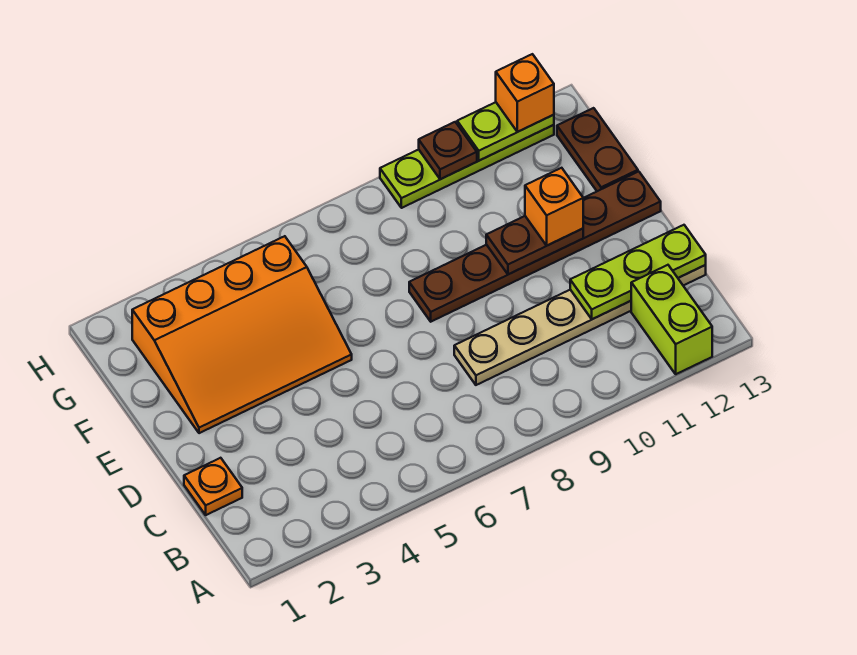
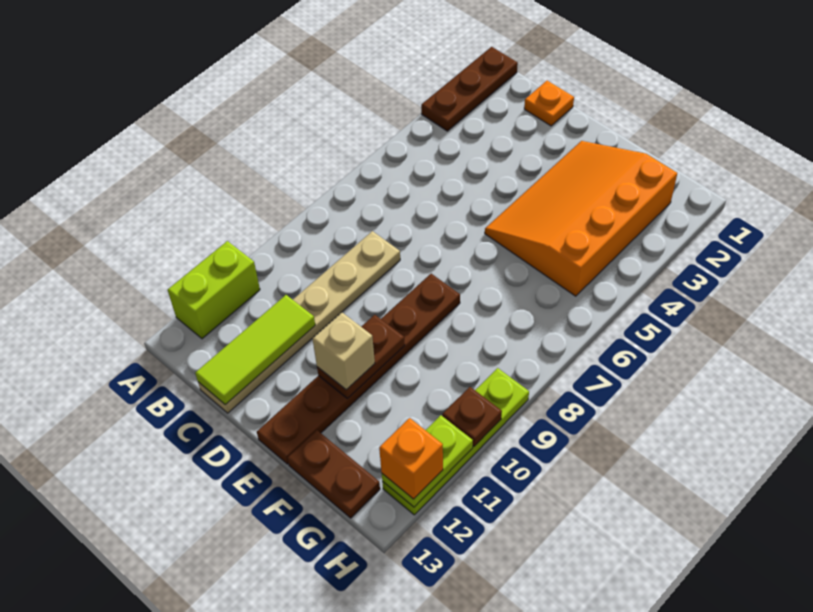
none -> brown 1x3 plate [421,47,518,131]
lime 1x2 brick [631,265,712,374] -> lime 1x2 brick turned to [168,241,260,339]
lime 1x3 plate [570,225,706,319] -> lime 1x3 tile [195,295,315,405]
orange 1x1 brick [525,168,583,245] -> tan 1x1 brick [312,313,375,390]

